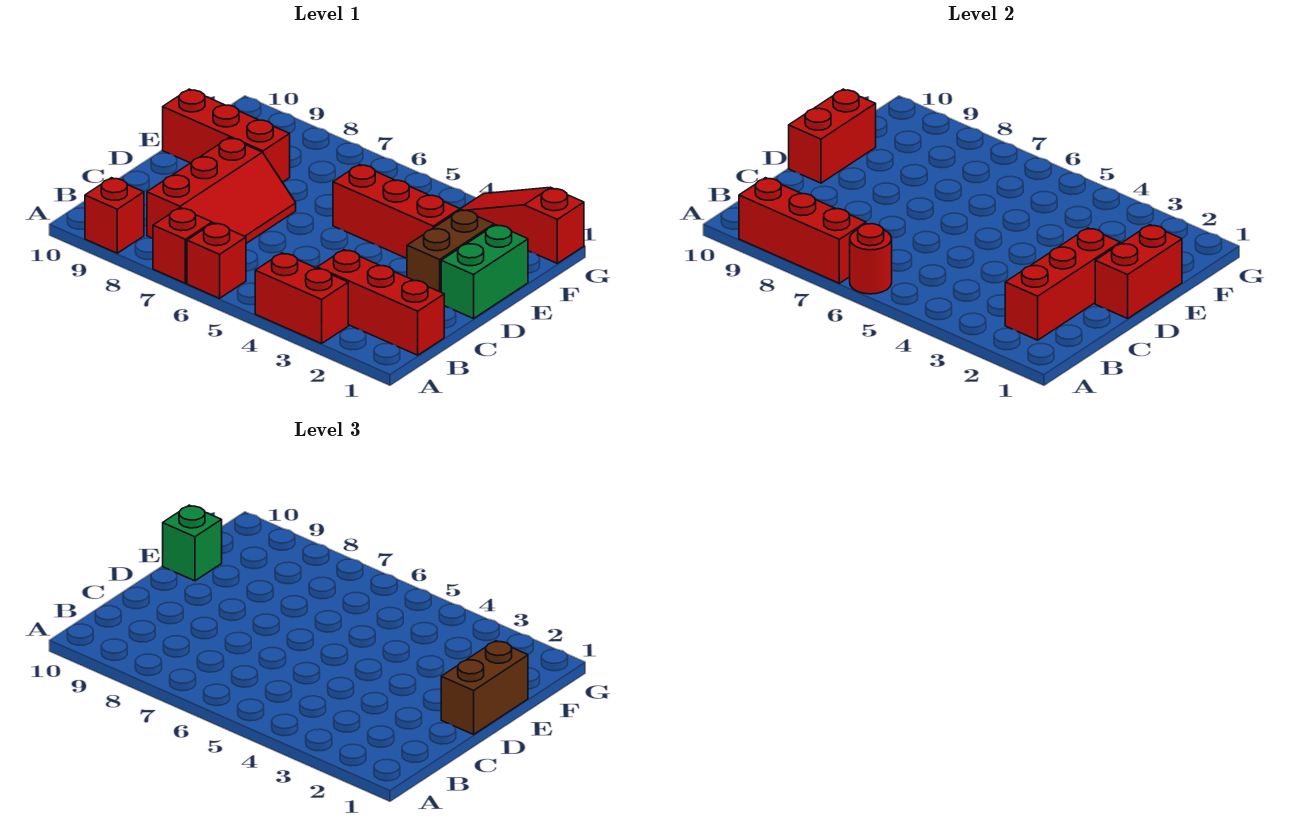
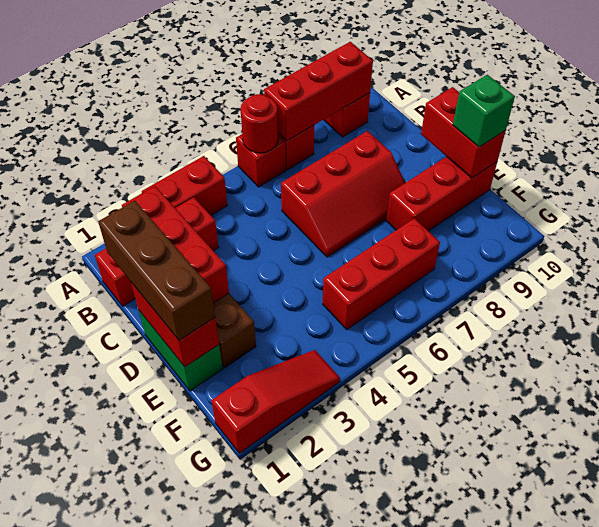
red 2x3 slope [147,138,296,243] -> red 2x3 slope turned to [281,131,405,257]
brown 1x2 brick [441,641,528,735] -> brown 1x3 brick [98,201,215,340]
red 1x3 brick [333,164,460,259] -> red 1x3 brick moved to [323,218,440,329]

